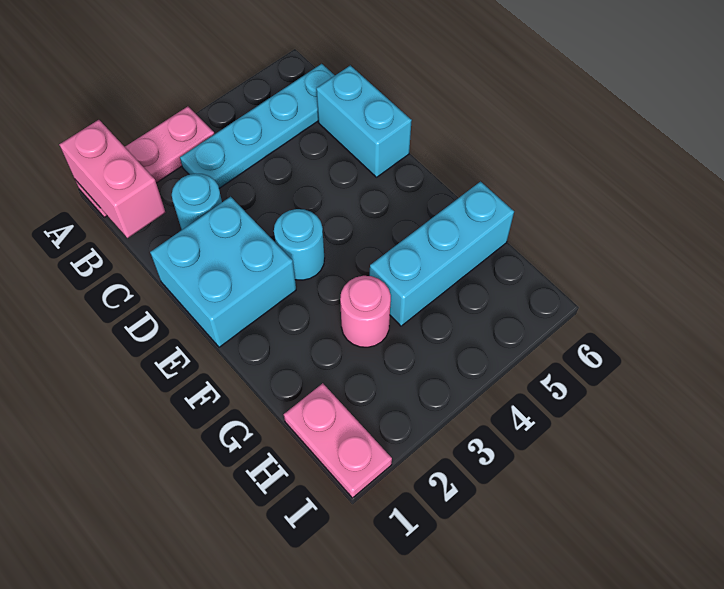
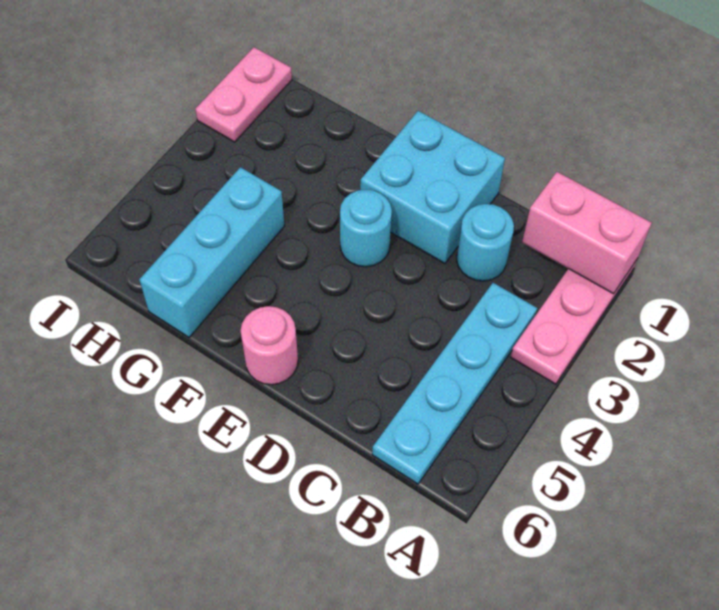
cyan 1x2 brick [316,65,412,177] -> none
pink 1x1 round brick [340,276,391,347] -> pink 1x1 round brick moved to [241,306,298,385]
pink 1x2 plate [284,383,392,498] -> pink 1x2 plate turned to [195,47,292,142]

